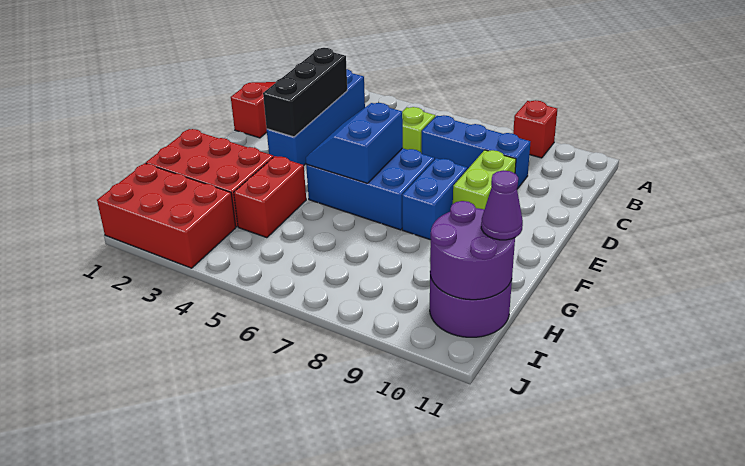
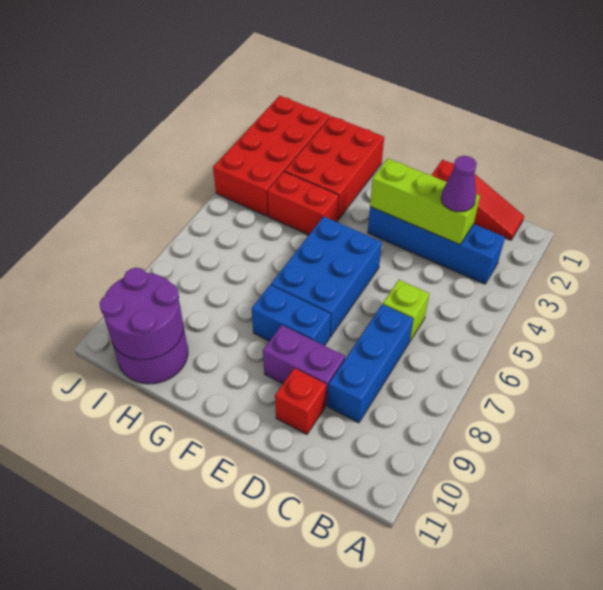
red 1x1 brick [513,100,557,158] -> red 1x1 brick moved to [275,368,326,434]
black 1x3 brick [263,48,347,137] -> lime 1x3 brick [370,159,480,245]
lime 1x2 brick [453,150,516,209] -> purple 1x2 brick [263,325,345,406]
blue 2x2 slope [306,103,403,183] -> none
purple 1x1 cone [481,170,523,240] -> purple 1x1 cone moved to [441,156,477,212]
red 2x3 brick [97,163,236,268] -> red 2x4 brick [213,96,330,216]

